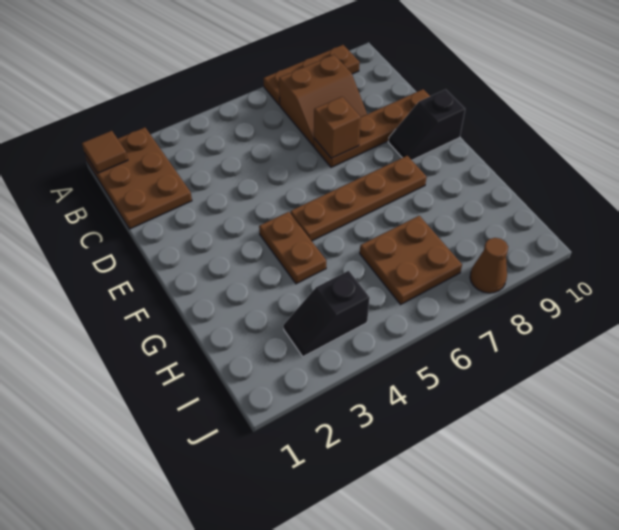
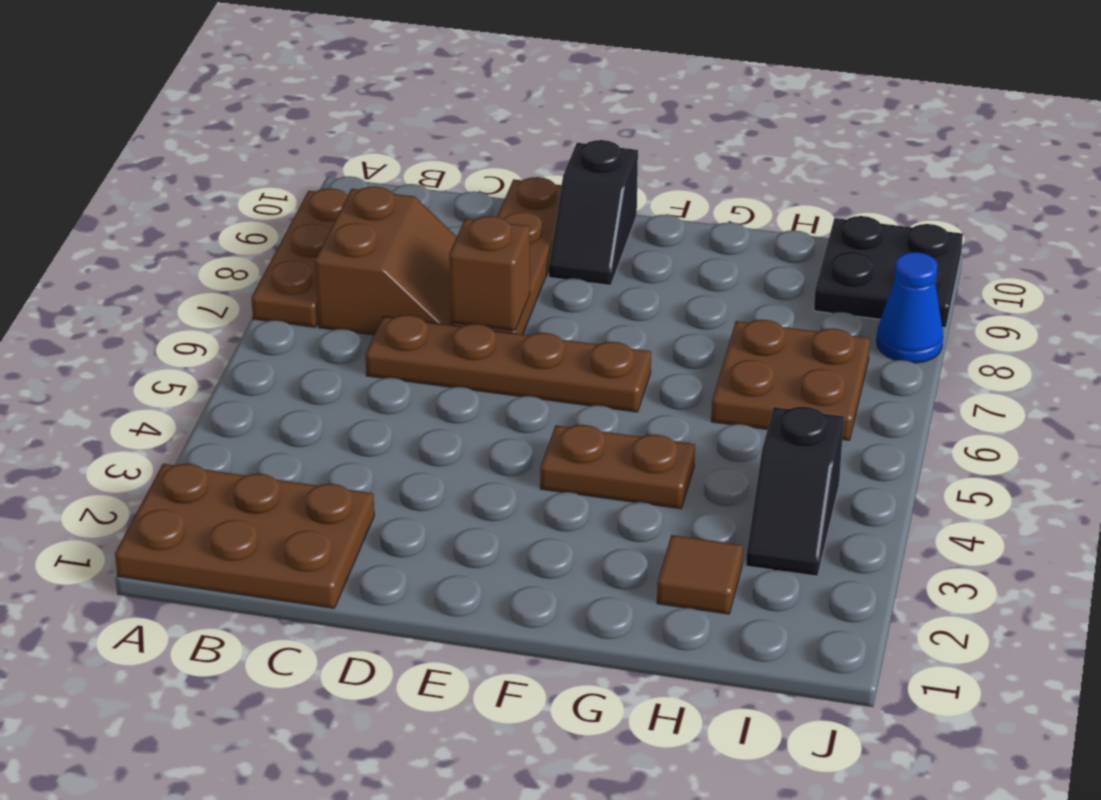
brown 1x1 tile [82,131,128,173] -> brown 1x1 tile moved to [657,535,743,614]
brown 1x4 plate [290,156,427,241] -> brown 1x4 plate turned to [365,315,651,412]
none -> black 2x2 plate [814,216,963,328]
brown 1x1 cone [470,238,508,293] -> blue 1x1 cone [877,252,943,363]

